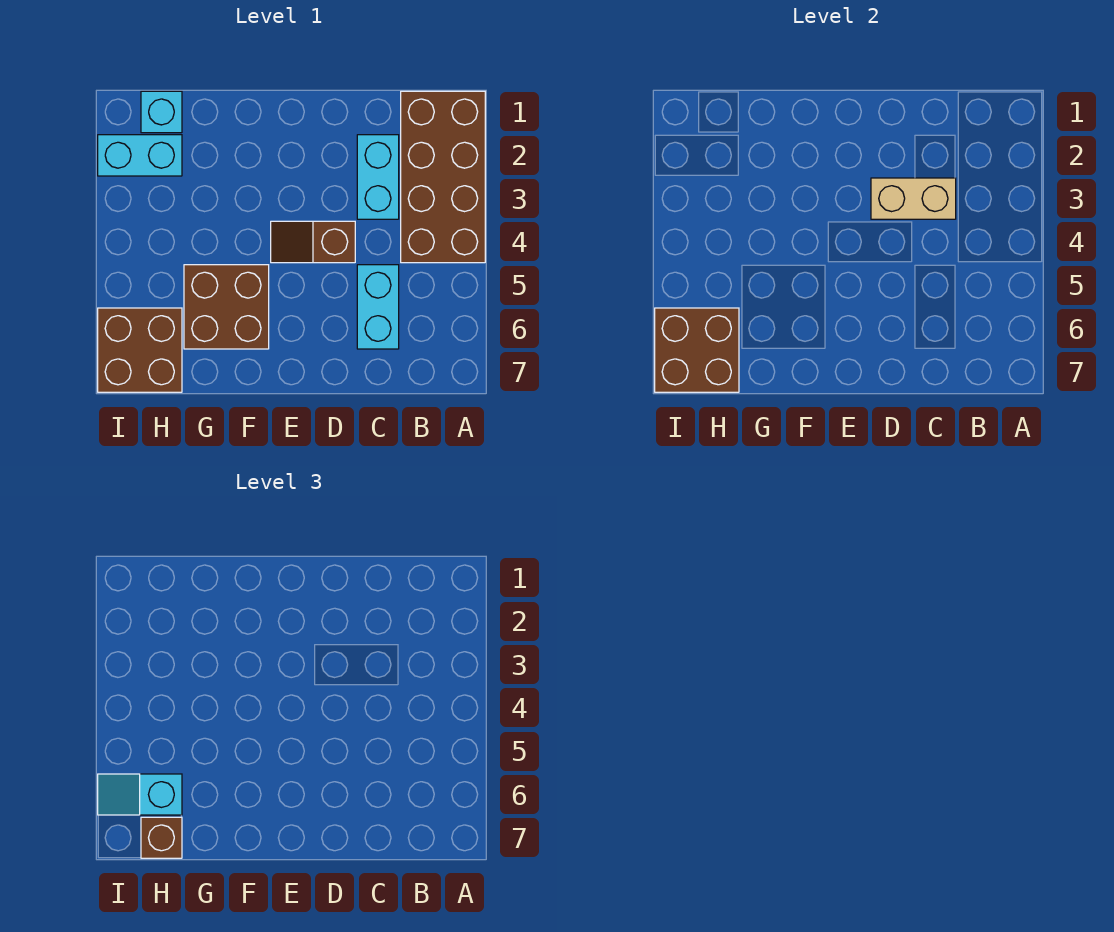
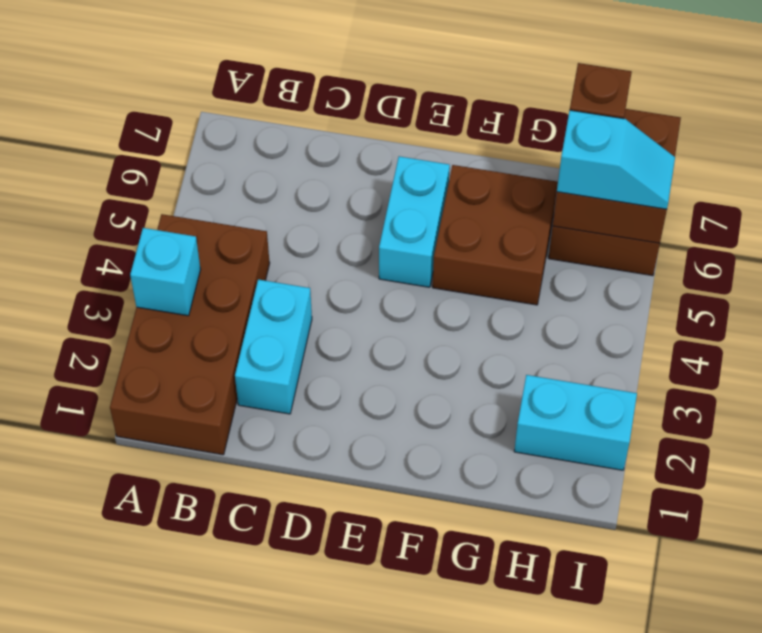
tan 1x2 brick [871,178,956,219] -> none
cyan 1x2 brick [357,265,399,349] -> cyan 1x2 brick moved to [379,156,450,287]
brown 1x2 slope [271,221,355,263] -> none
cyan 1x1 brick [141,91,182,133] -> cyan 1x1 brick moved to [130,228,201,316]

